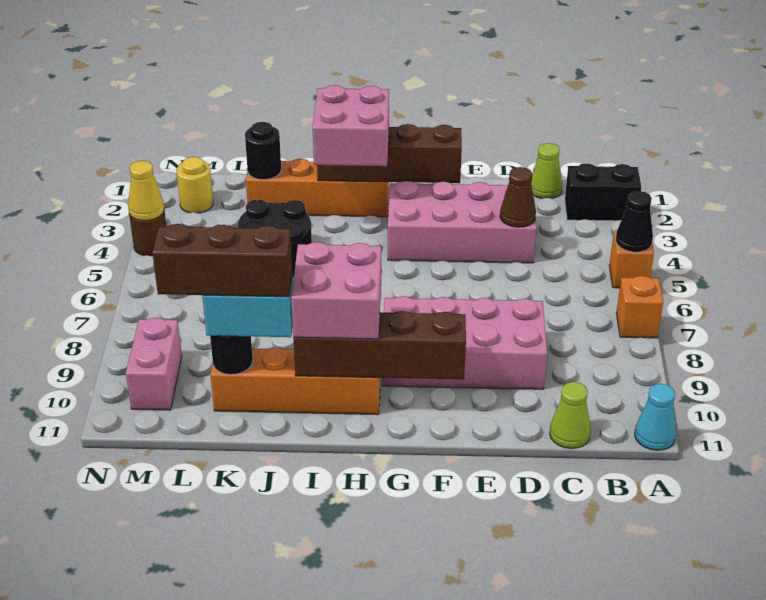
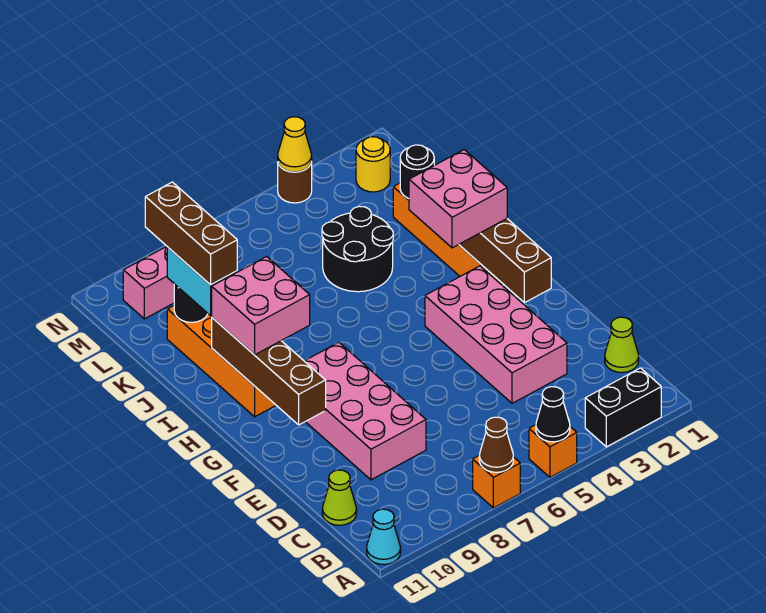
black 1x2 brick [565,163,641,221] -> black 1x2 brick turned to [585,368,661,447]
brown 1x1 cone [500,167,536,227] -> brown 1x1 cone moved to [479,417,513,472]

